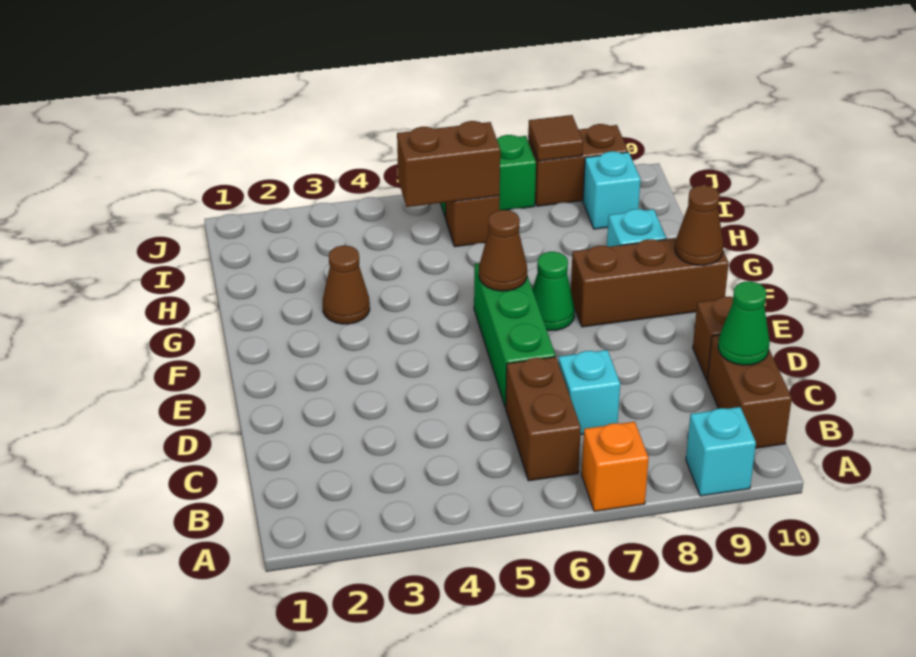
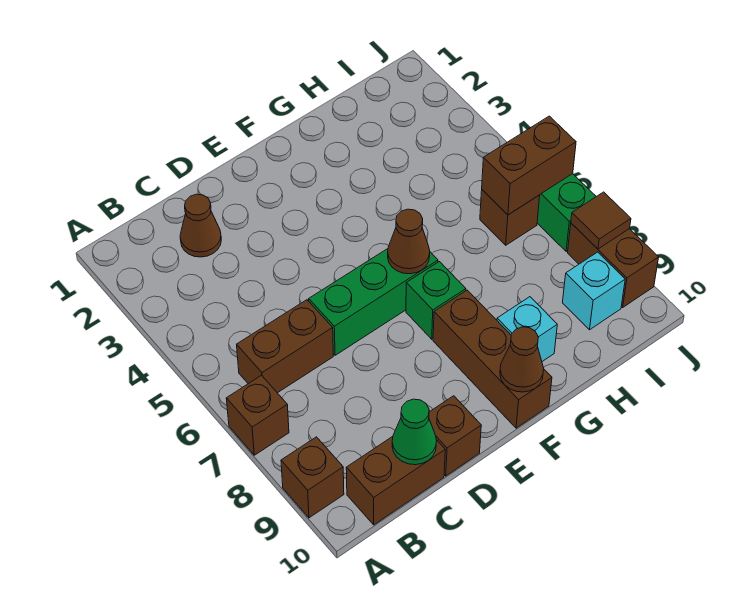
orange 1x1 brick [582,422,649,511] -> brown 1x1 brick [226,376,289,455]
cyan 1x1 brick [686,407,756,496] -> brown 1x1 brick [281,437,344,518]
cyan 1x1 brick [558,350,620,434] -> none
green 1x1 cone [532,252,575,331] -> green 1x1 brick [406,262,466,339]
brown 1x1 cone [323,246,370,324] -> brown 1x1 cone moved to [180,194,221,257]
brown 1x2 brick [397,121,500,207] -> brown 1x2 brick turned to [482,116,576,215]

